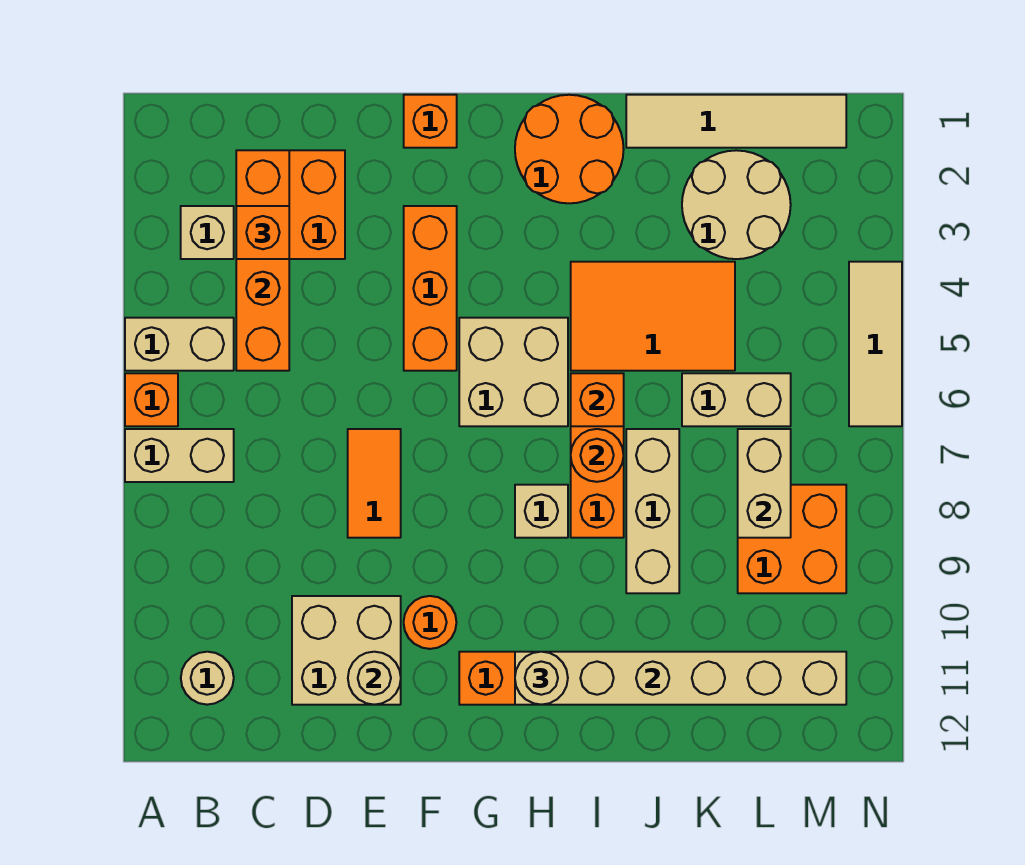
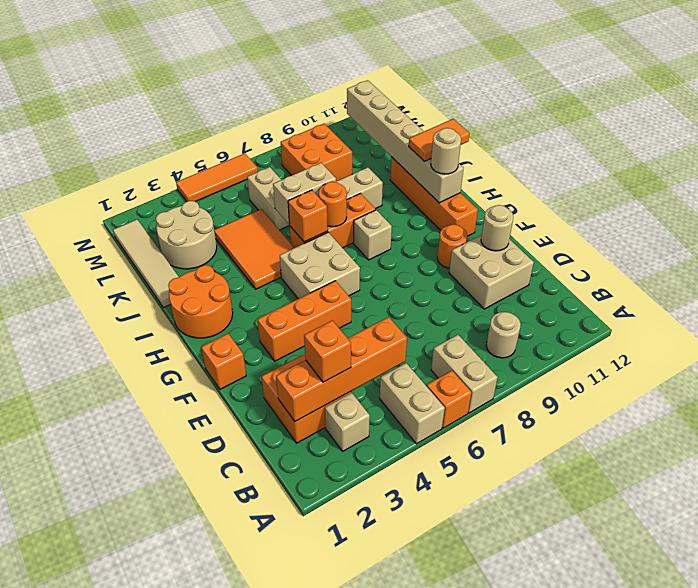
tan 1x1 round brick [181,652,234,705] -> tan 1x1 round brick moved to [486,312,521,358]
orange 1x2 tile [348,429,401,538] -> orange 1x2 tile moved to [409,119,470,162]
tan 1x2 brick [738,429,791,538] -> tan 1x2 brick moved to [273,163,336,224]
tan 1x3 tile [849,262,902,426] -> orange 1x3 tile [176,153,258,202]

